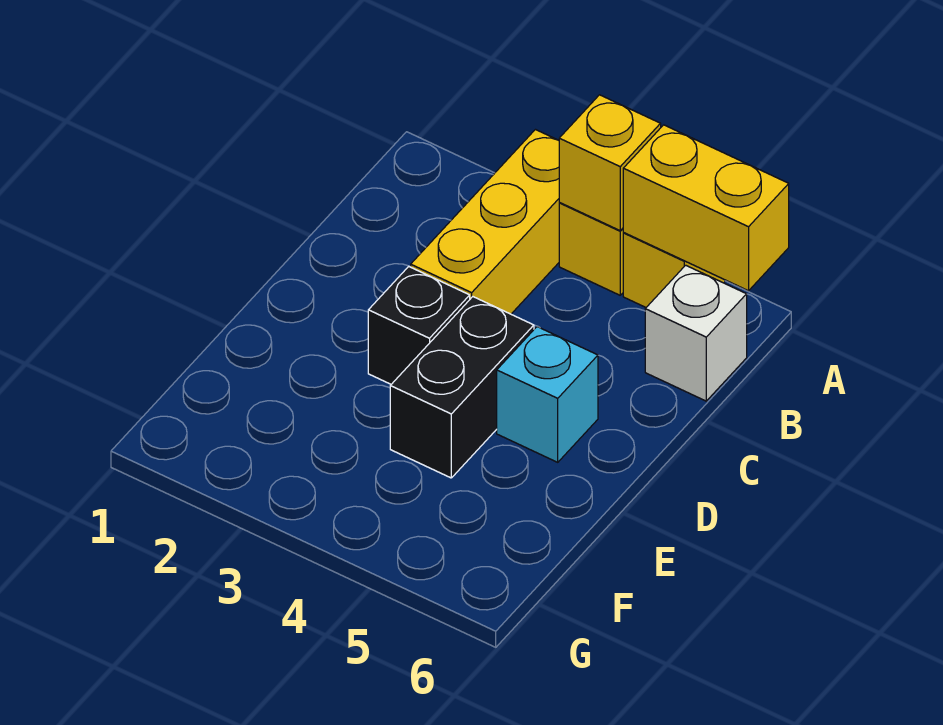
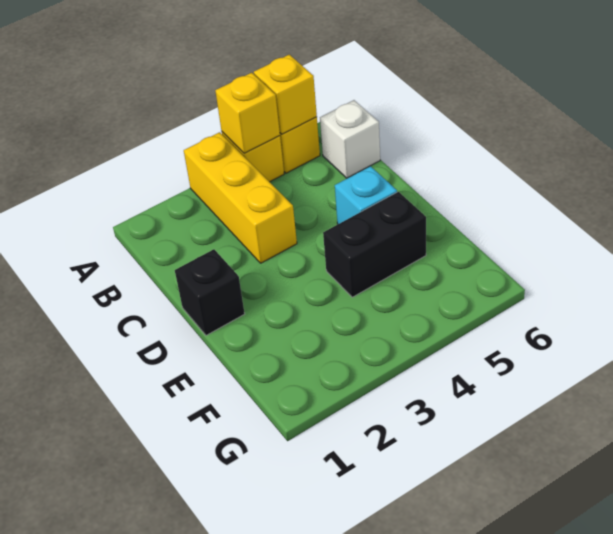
yellow 1x2 brick [623,125,789,291] -> yellow 1x1 brick [254,55,317,134]
black 1x1 brick [368,267,470,384] -> black 1x1 brick moved to [175,249,245,335]
black 1x2 brick [390,297,534,478] -> black 1x2 brick turned to [323,192,426,297]

